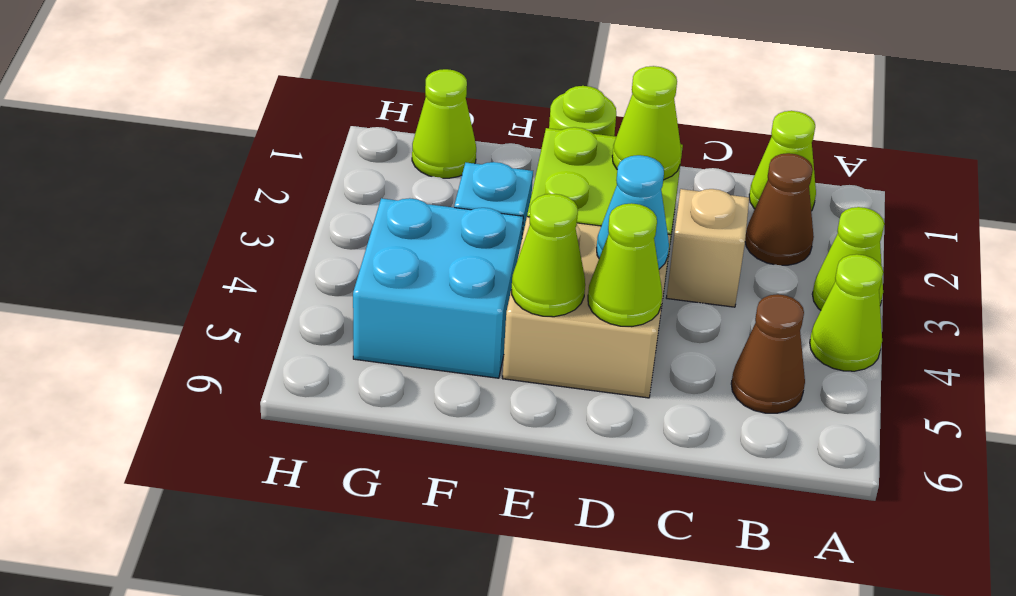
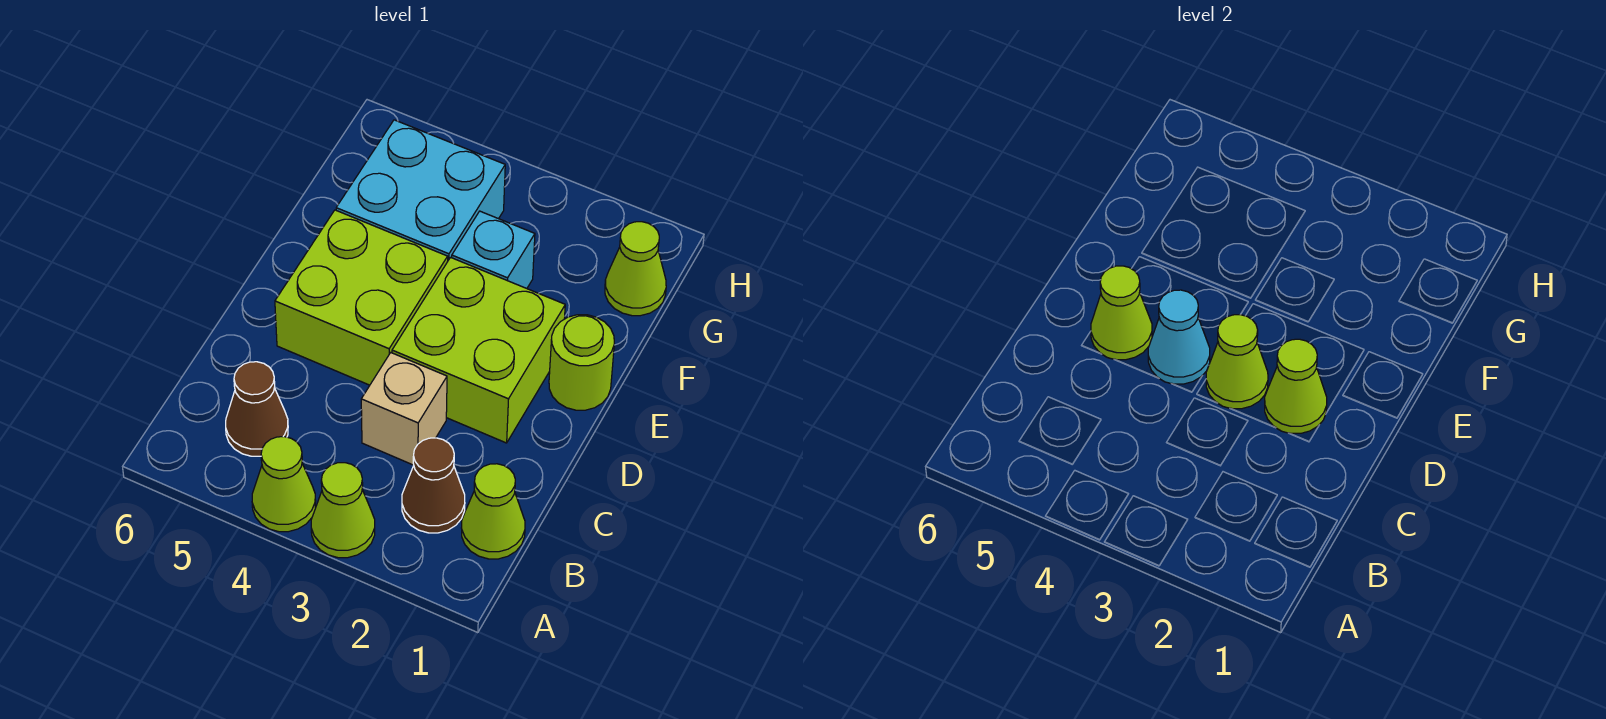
tan 2x2 brick [502,217,671,398] -> lime 2x2 brick [275,210,448,385]
lime 1x1 cone [512,194,585,317] -> lime 1x1 cone moved to [1206,314,1268,409]

